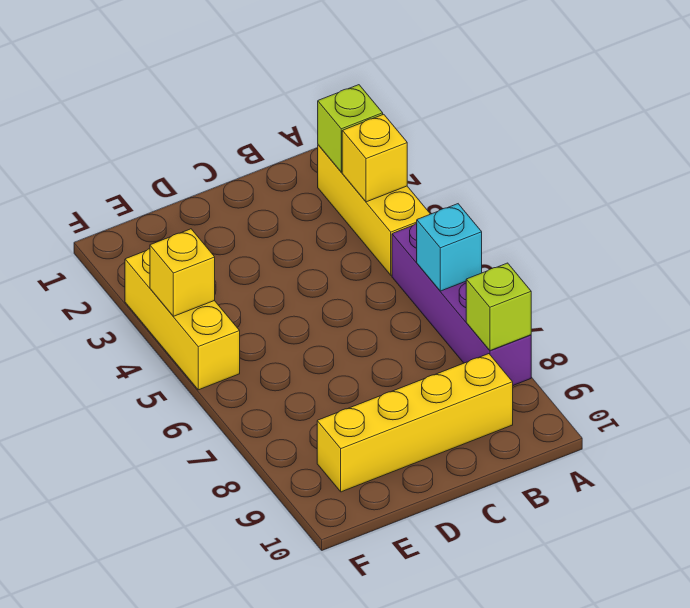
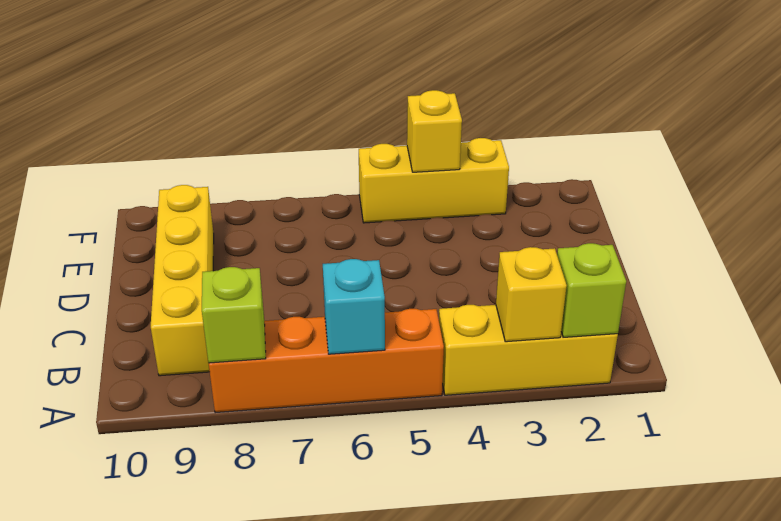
purple 1x4 brick [392,223,531,385] -> orange 1x4 brick [209,309,444,413]

